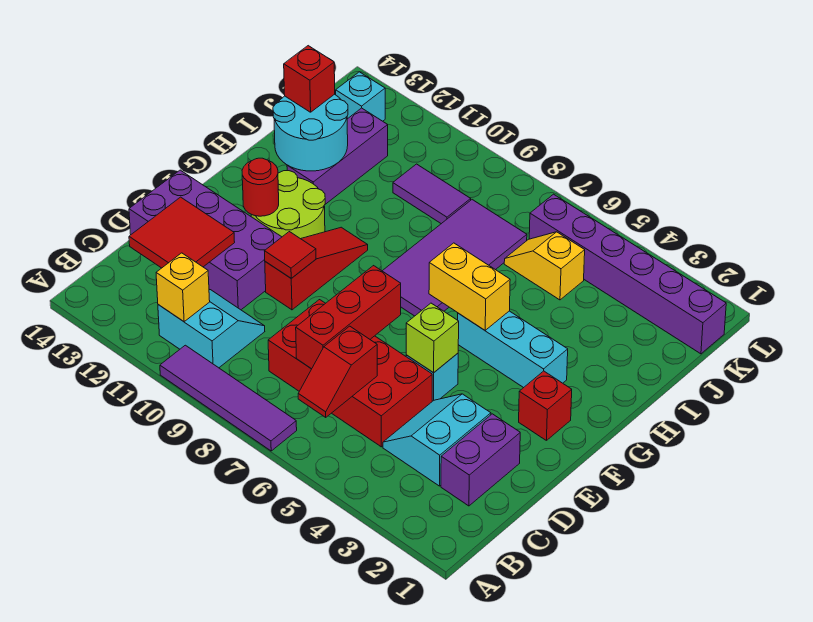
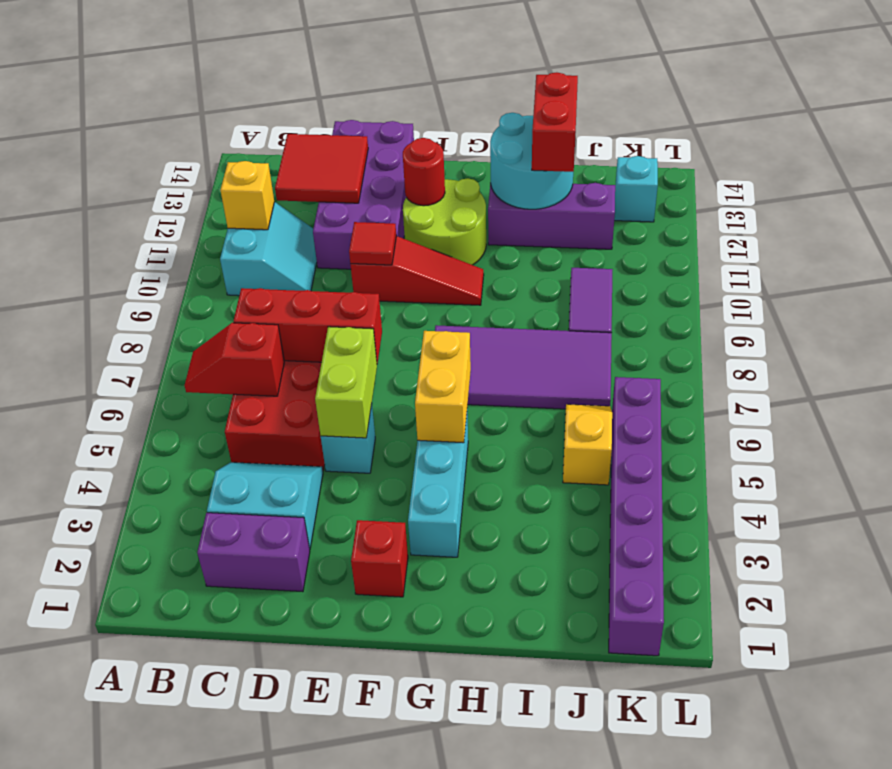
purple 1x4 tile [160,345,297,451] -> none
lime 1x1 brick [406,303,459,373] -> lime 1x2 brick [315,327,377,438]
red 1x1 brick [284,46,335,112] -> red 1x2 brick [532,72,578,172]

